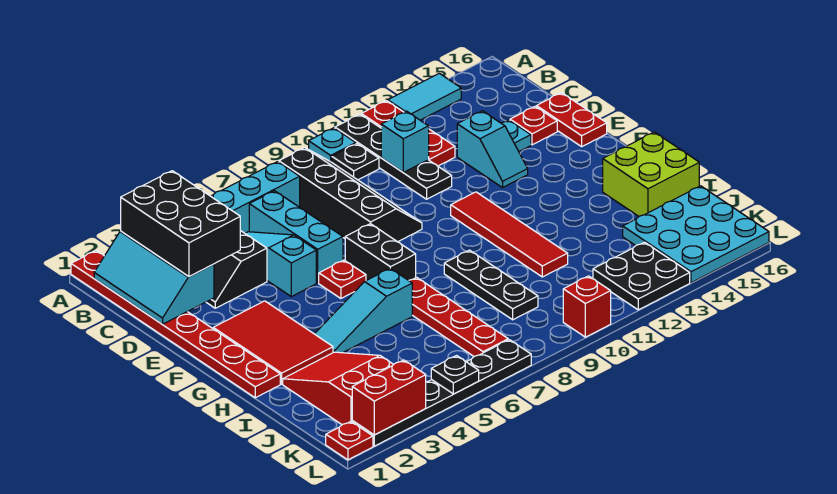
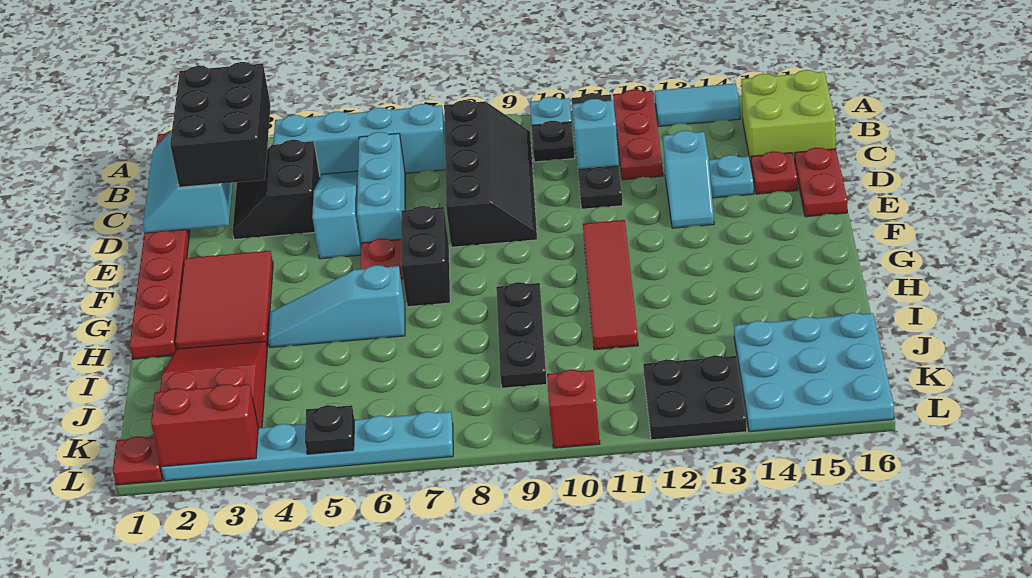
red 1x4 plate [409,277,508,356] -> none
lime 2x2 brick [603,132,699,216] -> lime 2x2 brick moved to [741,70,836,164]
black 1x6 plate [352,340,531,446] -> cyan 1x6 plate [161,412,453,481]

